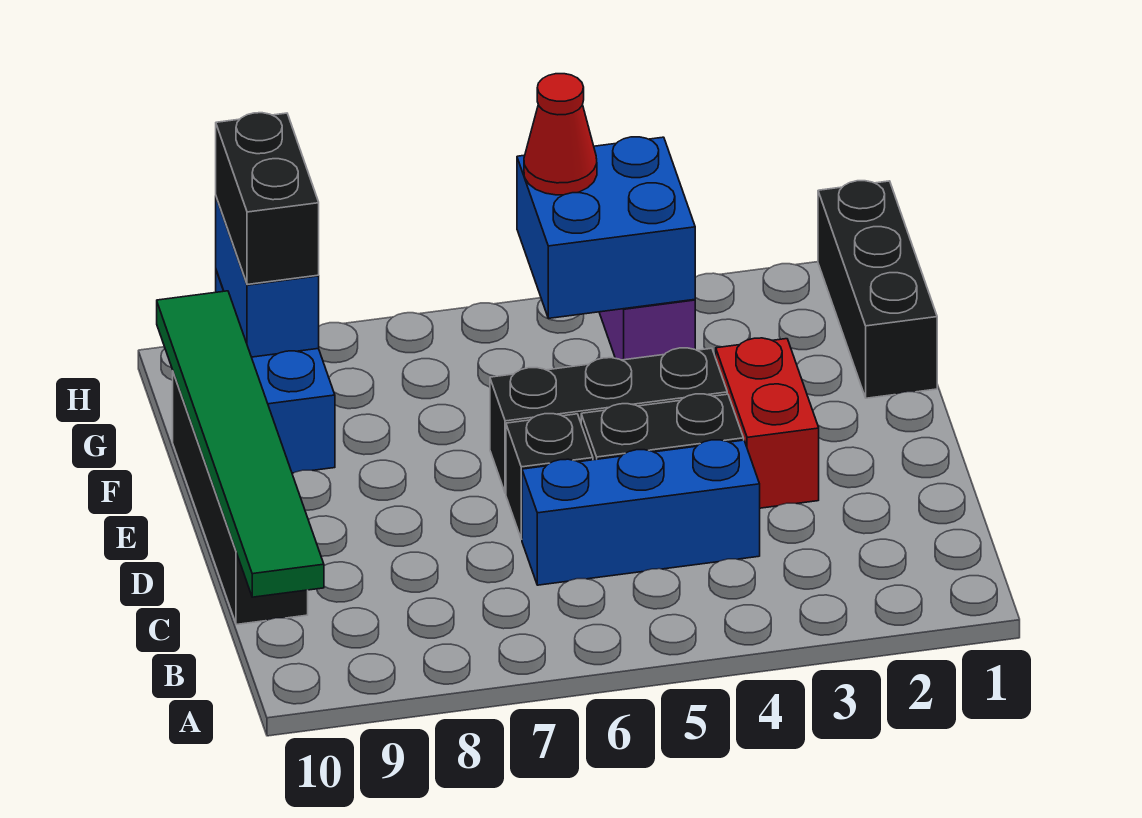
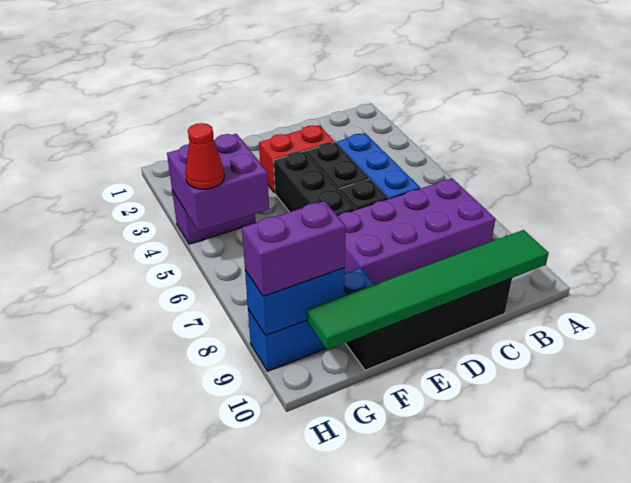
none -> purple 2x4 brick [338,178,495,285]
black 1x3 brick [818,181,937,398] -> none
blue 2x2 brick [517,137,695,318] -> purple 2x2 brick [167,134,269,231]
black 1x2 brick [216,113,319,285] -> purple 1x2 brick [242,201,346,296]

